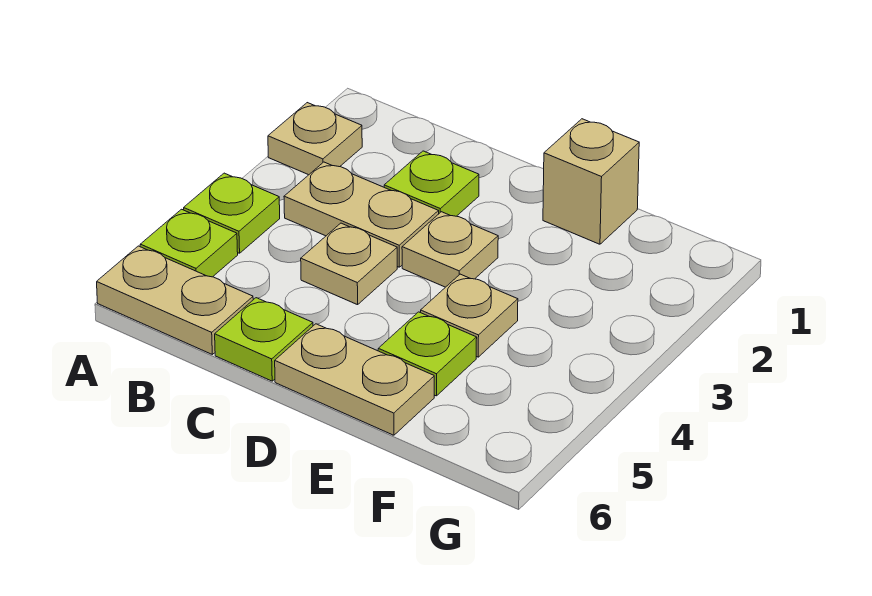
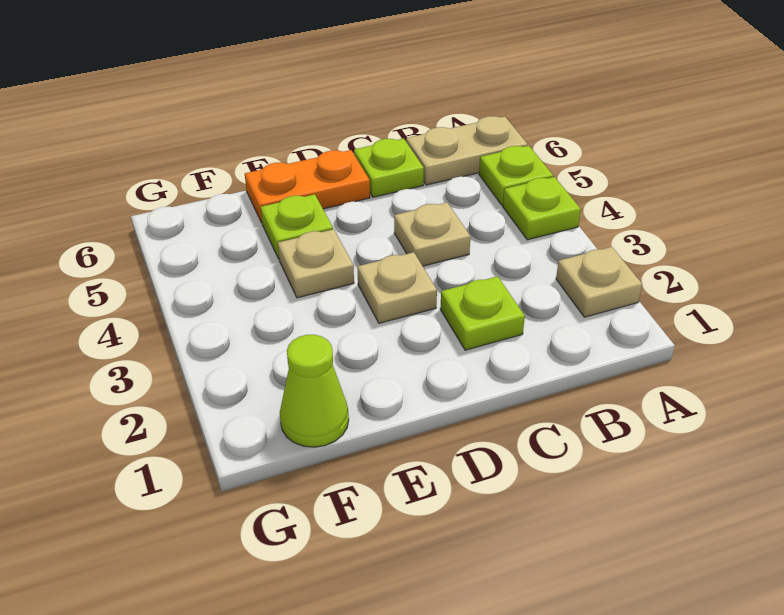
tan 1x2 plate [284,162,439,267] -> none
tan 1x2 plate [275,324,434,435] -> orange 1x2 plate [245,150,370,223]
tan 1x1 brick [543,119,639,244] -> none
none -> lime 1x1 cone [280,335,349,447]

